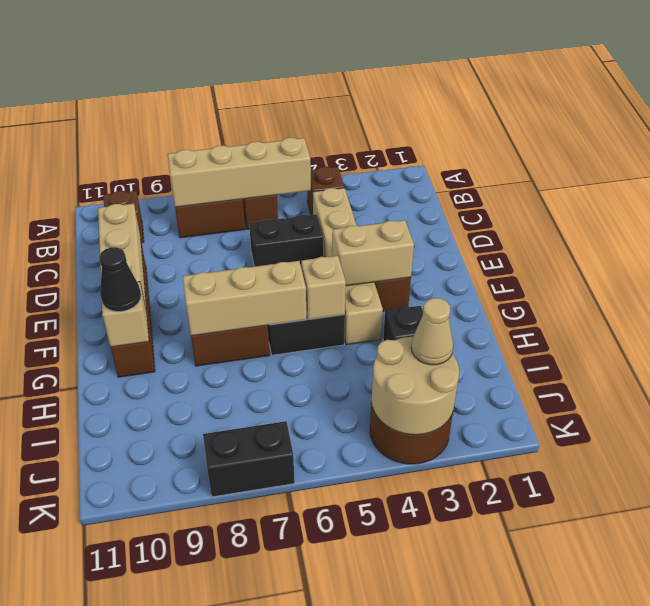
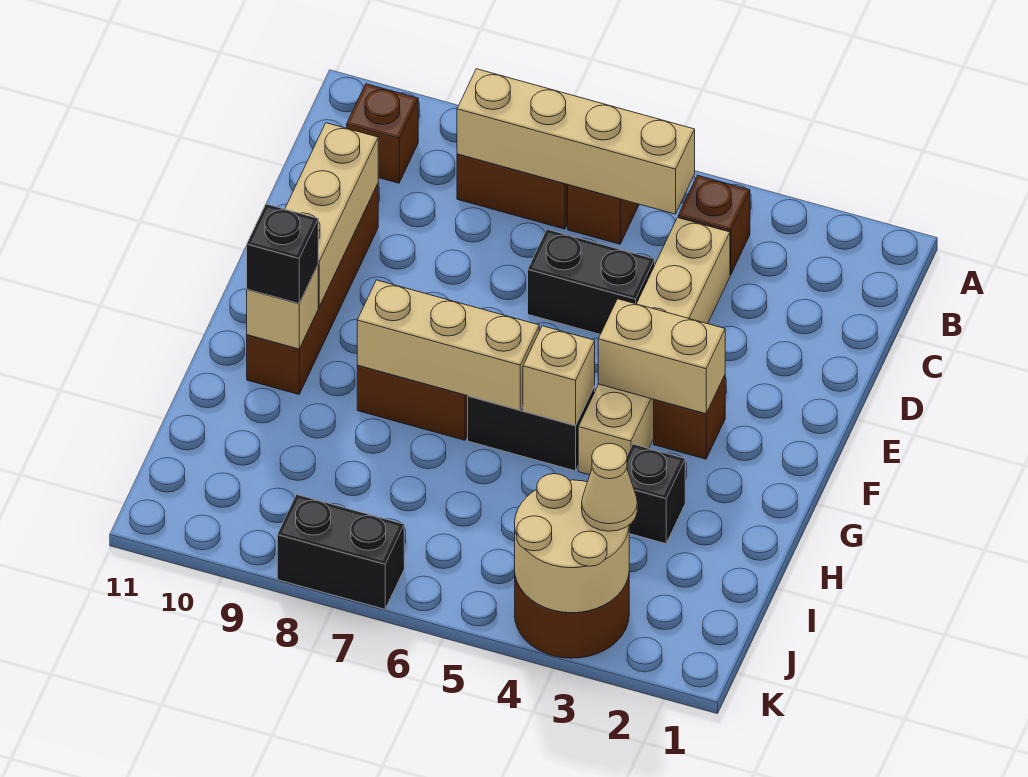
black 1x1 cone [99,247,141,312] -> black 1x1 brick [247,204,318,303]

